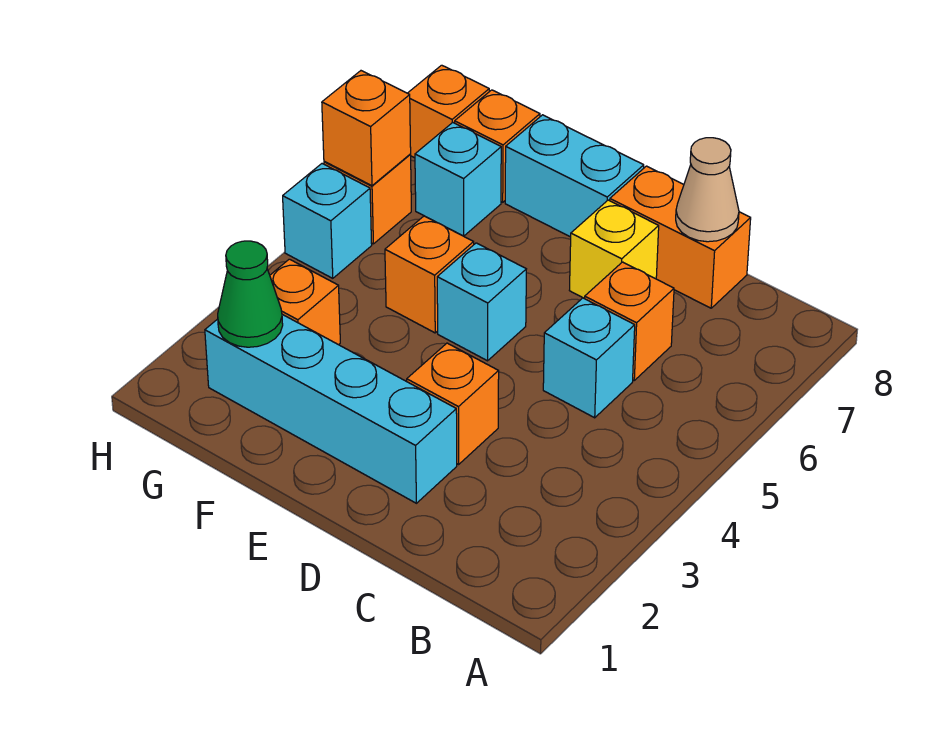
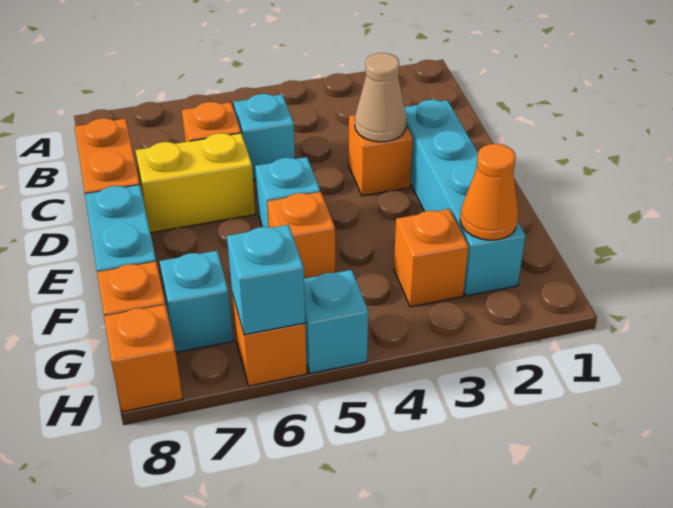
tan 1x1 cone [676,138,739,242] -> tan 1x1 cone moved to [355,53,407,142]
yellow 1x1 brick [569,200,659,299] -> yellow 1x2 brick [135,133,255,233]
green 1x1 cone [218,241,283,347] -> orange 1x1 cone [460,144,518,240]
orange 1x1 brick [322,71,411,186] -> cyan 1x1 brick [227,225,305,335]

